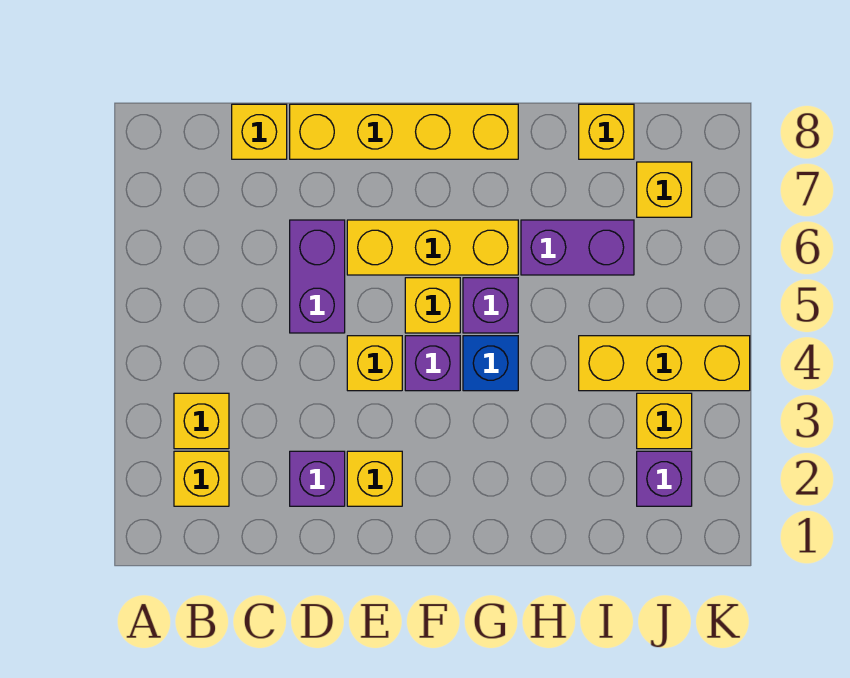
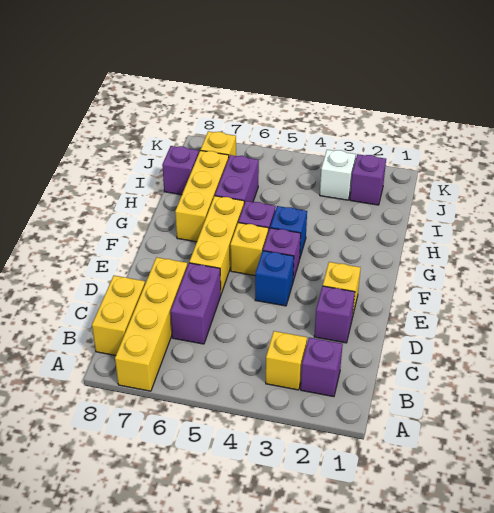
yellow 1x1 brick [174,451,229,506] -> purple 1x1 brick [301,337,343,397]
yellow 1x1 brick [232,104,287,159] -> yellow 1x2 brick [92,276,145,356]
purple 1x2 brick [290,220,345,333] -> purple 1x2 brick turned to [171,263,221,344]
yellow 1x4 brick [290,104,518,159] -> yellow 1x4 brick moved to [115,257,188,391]
yellow 1x1 brick [347,336,402,391] -> blue 1x1 brick [255,251,294,306]
yellow 1x3 brick [579,336,750,391] -> yellow 1x3 brick moved to [175,150,229,242]
yellow 1x1 brick [579,104,634,159] -> purple 1x1 brick [162,146,199,195]
yellow 1x1 brick [637,393,692,449] -> white 1x1 brick [320,150,356,200]

